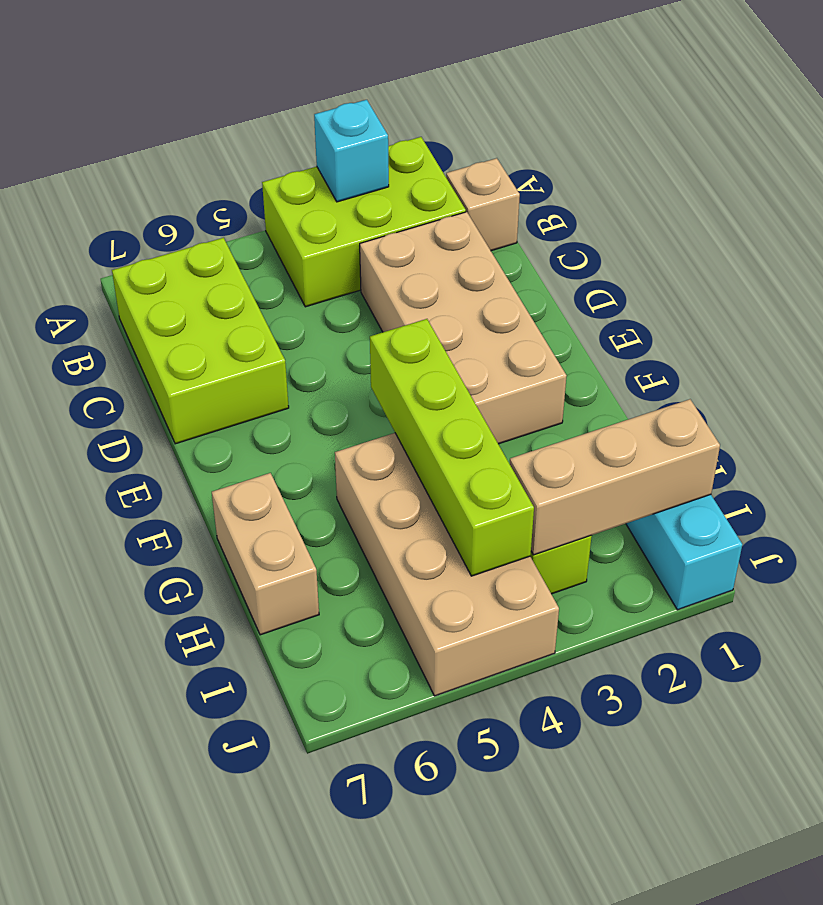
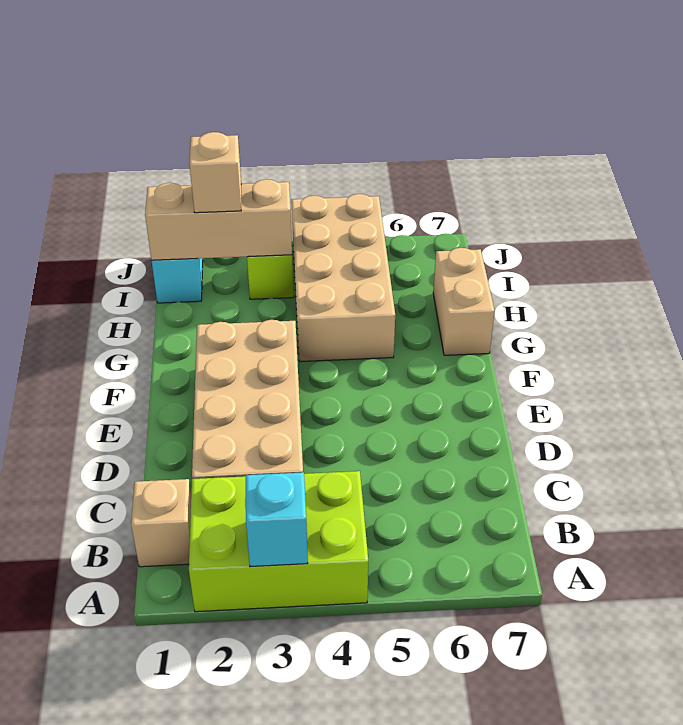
lime 2x3 brick [112,238,289,444] -> none
lime 1x4 brick [370,319,534,576] -> none
none -> tan 1x1 brick [189,132,241,213]

